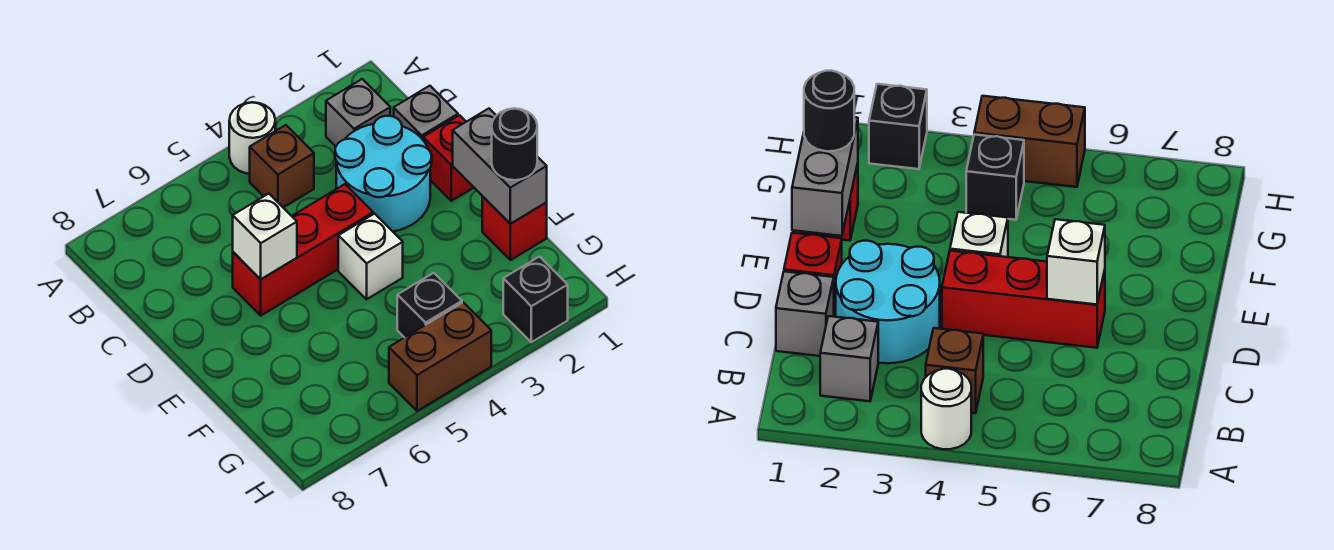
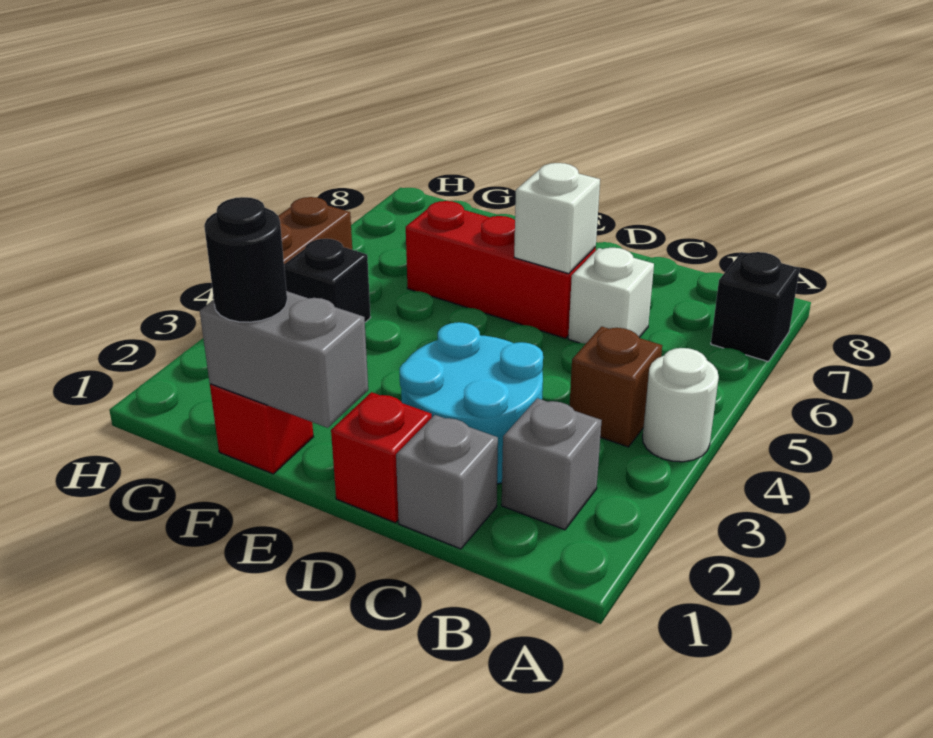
red 1x3 brick [233,184,373,316] -> red 1x3 brick turned to [406,201,596,338]
white 1x1 brick [338,214,403,299] -> white 1x1 brick moved to [568,248,654,344]
black 1x1 brick [503,257,568,342] -> black 1x1 brick moved to [711,252,800,362]

